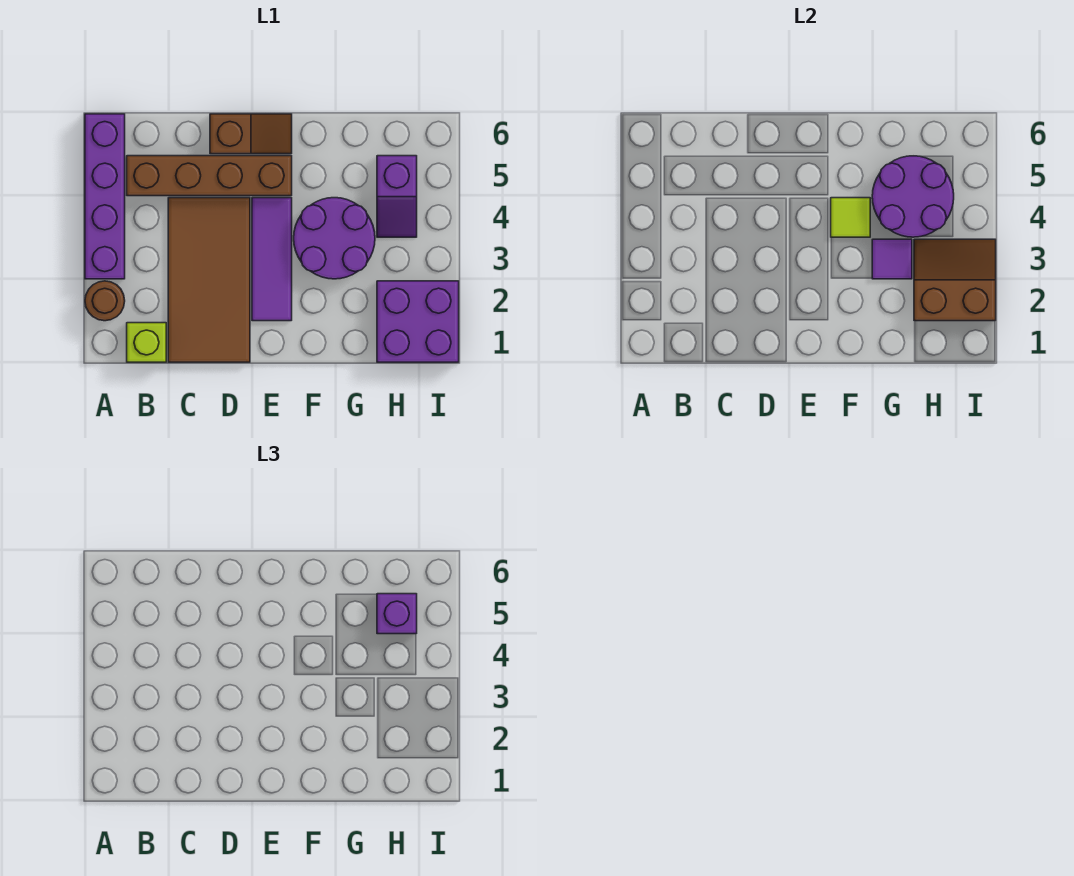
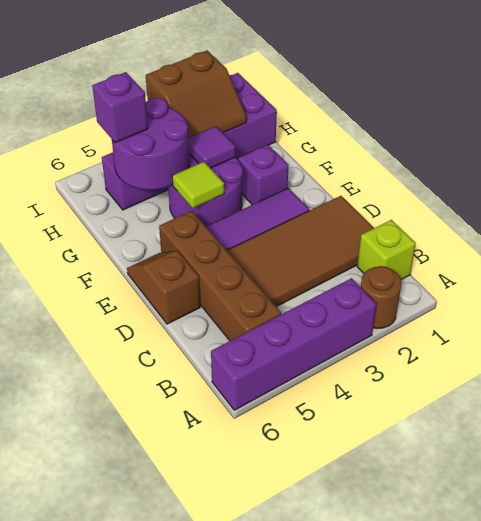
none -> purple 1x1 brick [238,145,289,205]
brown 2x2 slope [914,239,996,321] -> brown 2x2 slope turned to [146,50,246,138]

